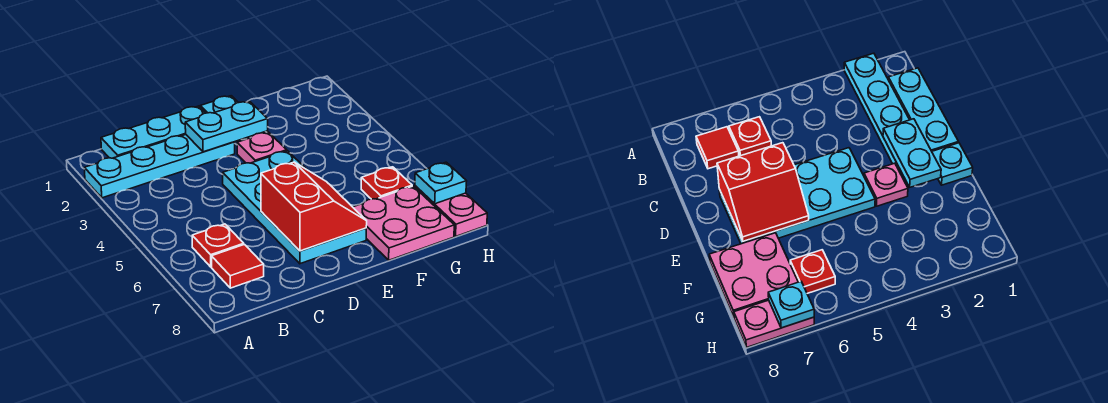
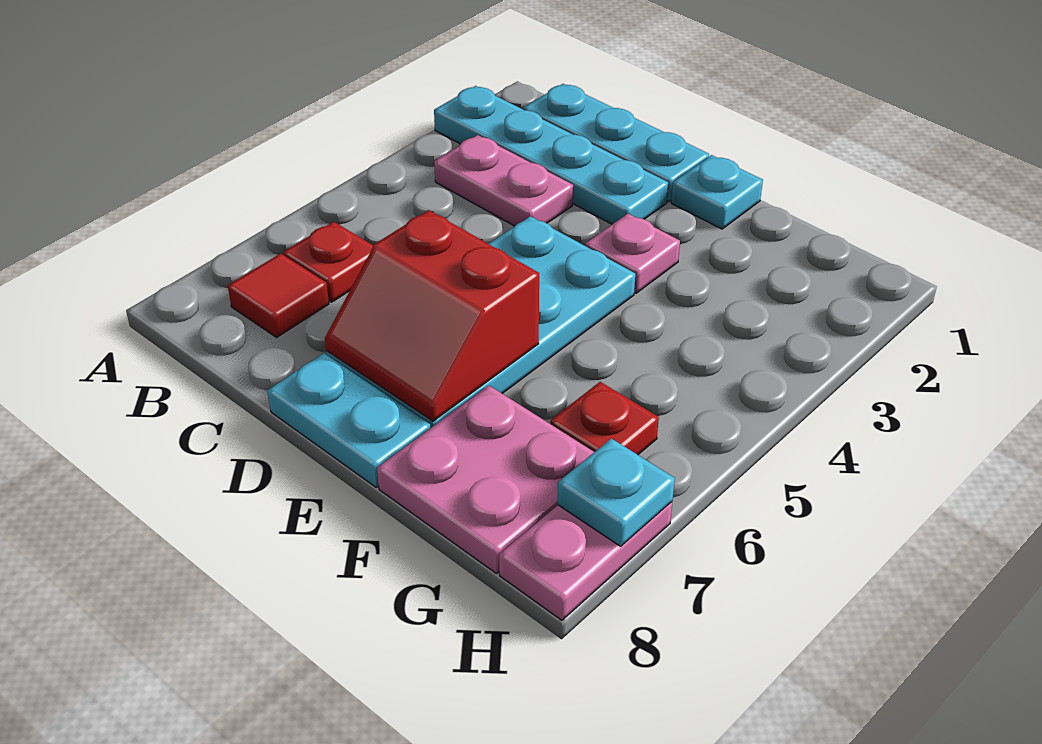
none -> pink 1x2 plate [434,135,573,226]
cyan 1x2 plate [185,101,268,152] -> cyan 1x2 plate moved to [268,353,430,487]
red 2x2 slope [261,162,367,251] -> red 2x2 slope turned to [325,210,539,421]

